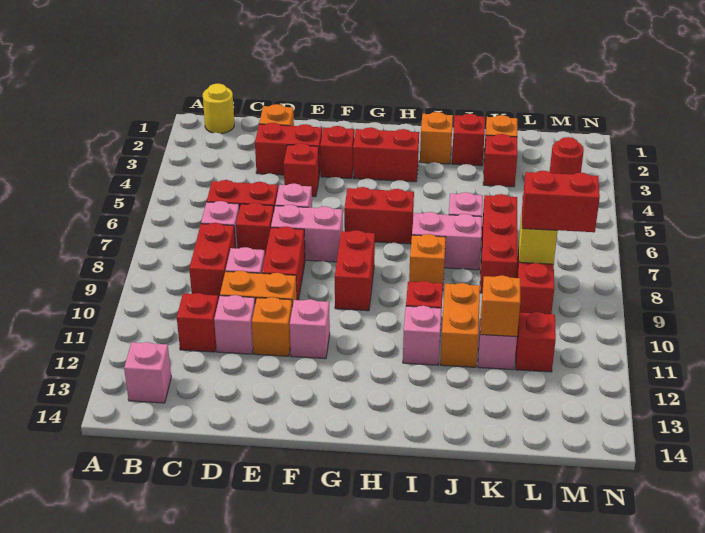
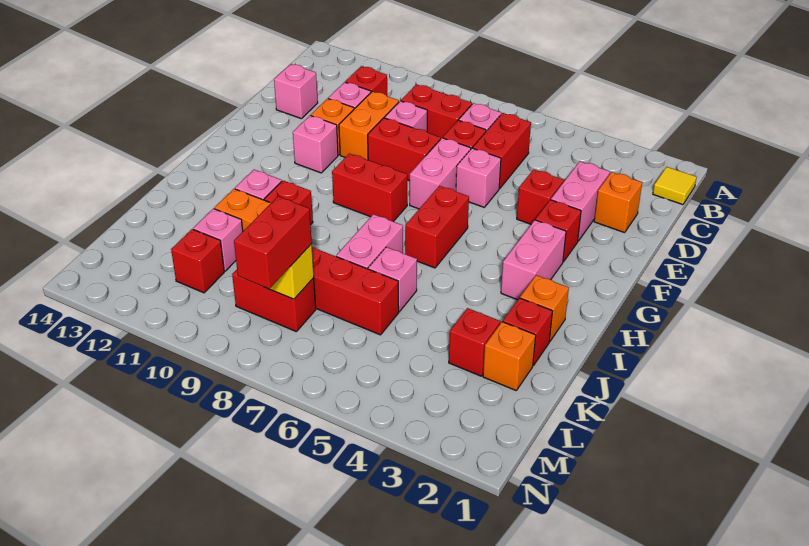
yellow 1x1 round brick [203,83,234,134] -> yellow 1x1 tile [653,167,697,205]
pink 1x1 brick [124,342,171,403] -> pink 1x1 brick moved to [274,64,318,119]
red 1x2 brick [255,123,322,175] -> pink 1x2 brick [551,161,610,241]
red 1x2 brick [353,127,419,182] -> pink 1x2 brick [501,220,566,300]
orange 1x1 brick [409,234,446,283] -> none
orange 1x1 brick [480,275,520,337] -> none
red 1x1 round brick [550,137,584,174] -> none

